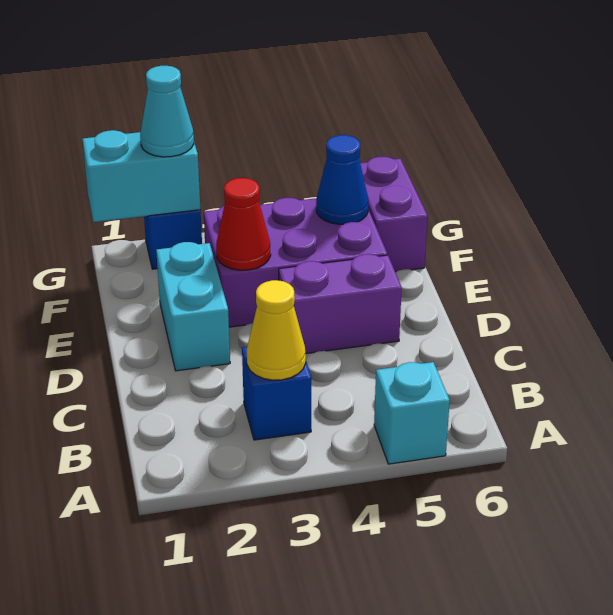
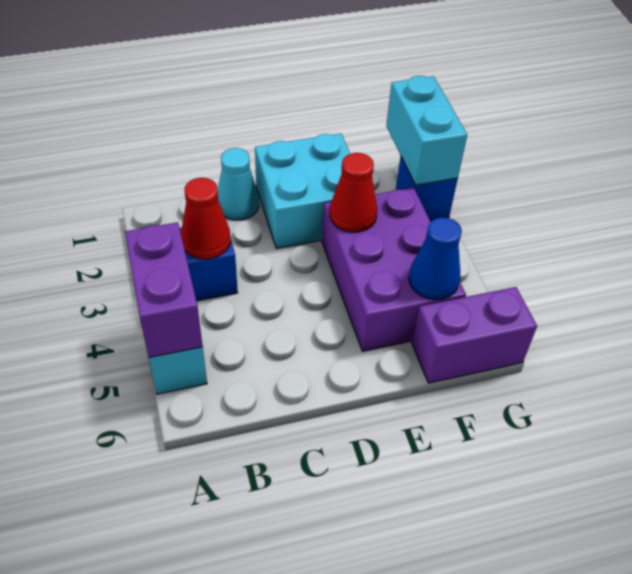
yellow 1x1 cone [247,280,306,380] -> red 1x1 cone [181,178,231,259]
cyan 1x2 brick [156,242,230,371] -> cyan 2x2 brick [255,133,350,249]
purple 1x2 brick [279,254,402,354] -> purple 1x2 brick moved to [125,222,203,357]
cyan 1x1 cone [140,66,194,157] -> cyan 1x1 cone moved to [218,148,259,220]

